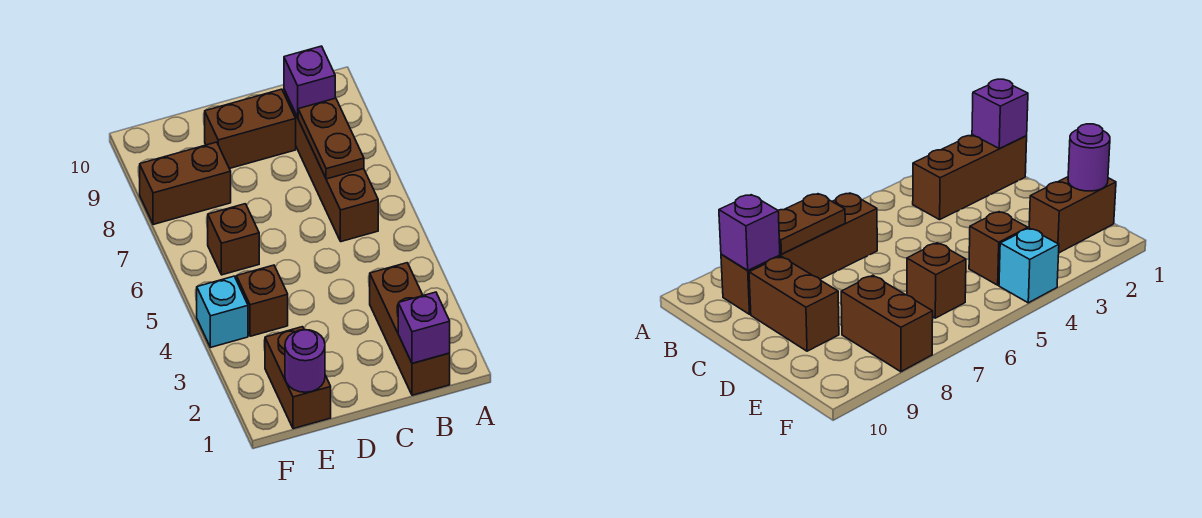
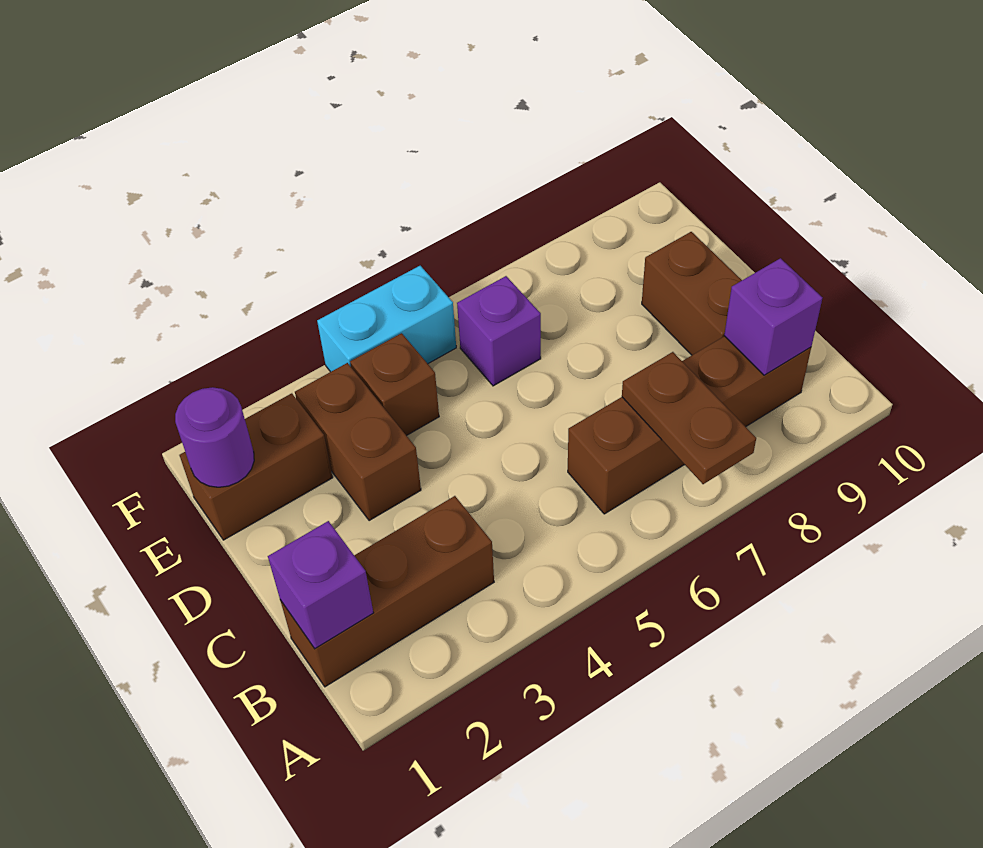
brown 1x2 plate [298,98,364,179] -> brown 1x2 plate turned to [622,352,756,484]
brown 1x1 brick [208,204,259,275] -> purple 1x1 brick [457,276,541,386]
brown 1x2 brick [140,142,231,225] -> brown 1x2 brick moved to [295,363,421,521]
cyan 1x1 brick [197,276,248,347] -> cyan 1x2 brick [317,266,456,372]

